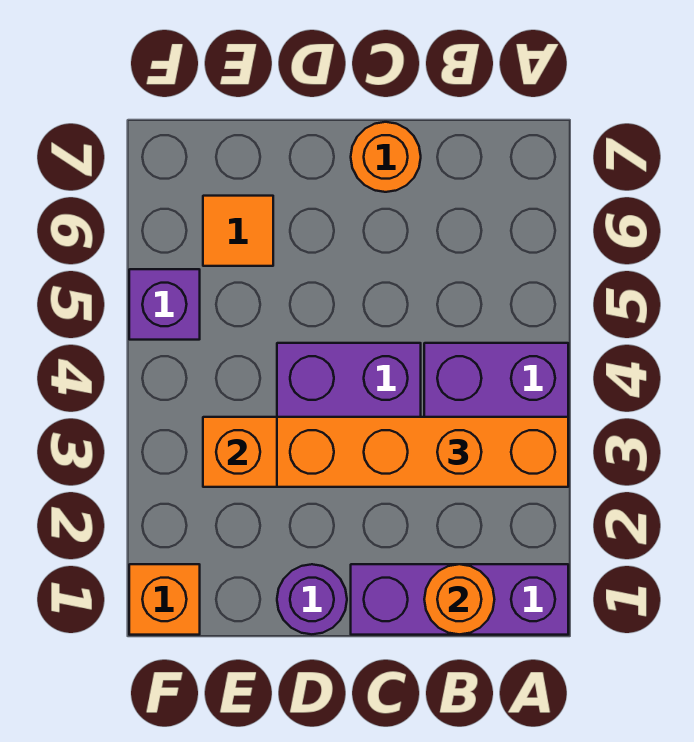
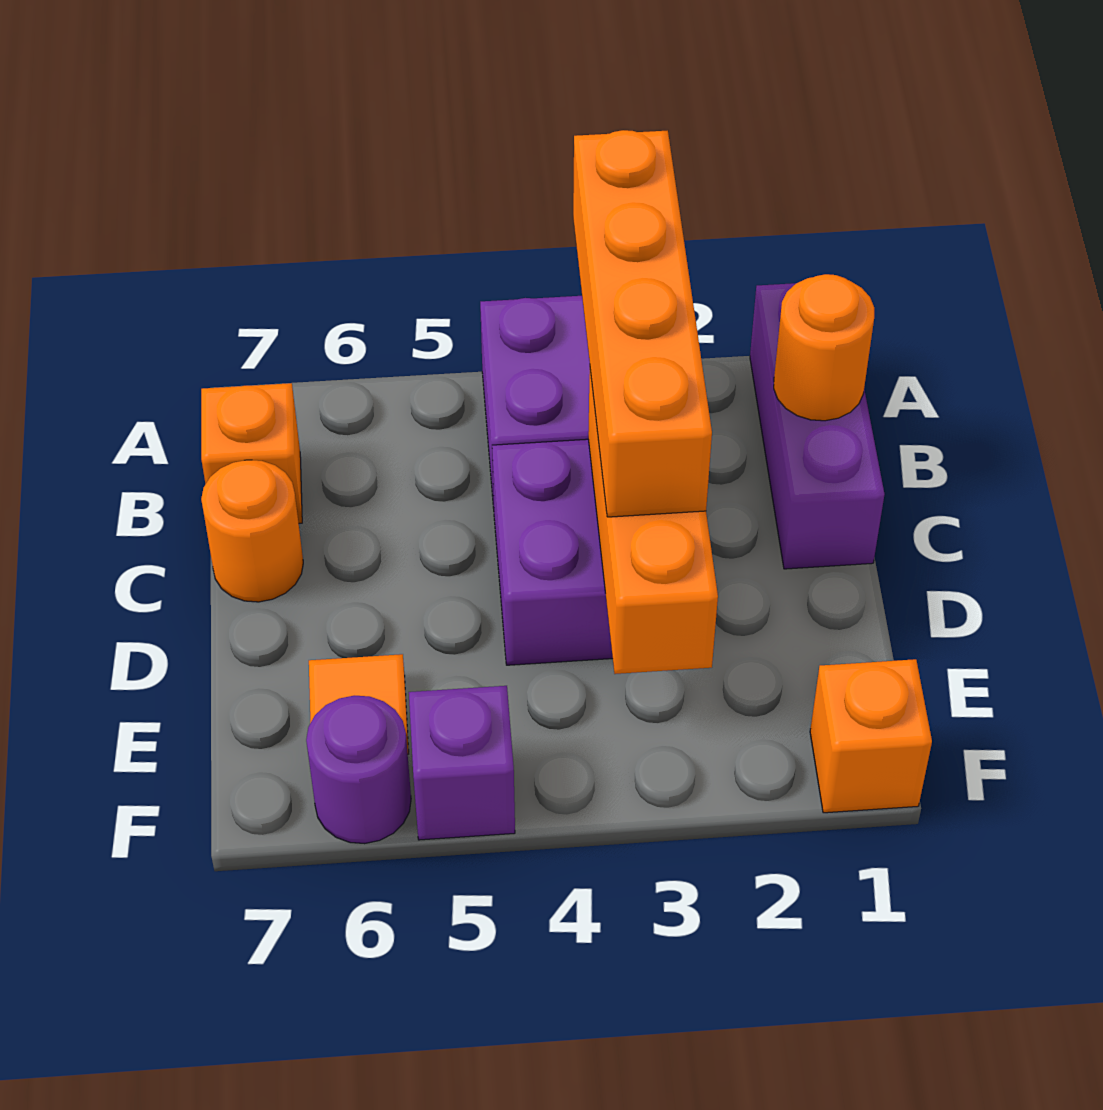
none -> orange 1x1 brick [201,383,302,523]
purple 1x1 round brick [277,564,347,634] -> purple 1x1 round brick moved to [306,696,411,844]

